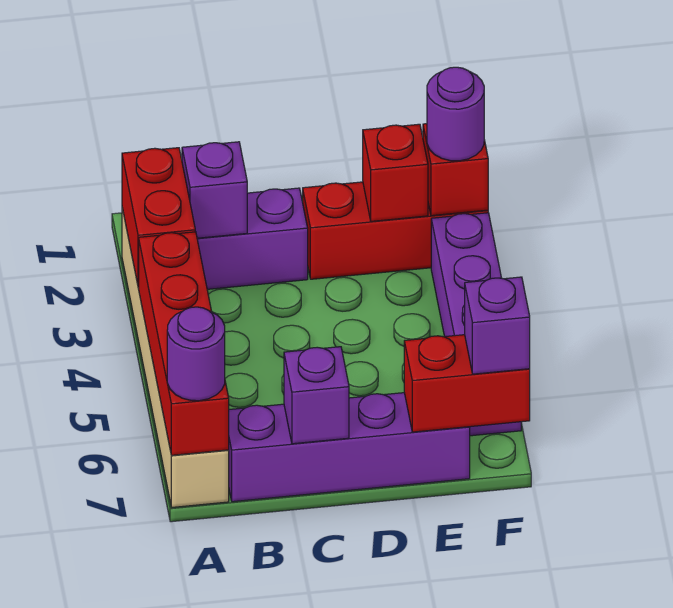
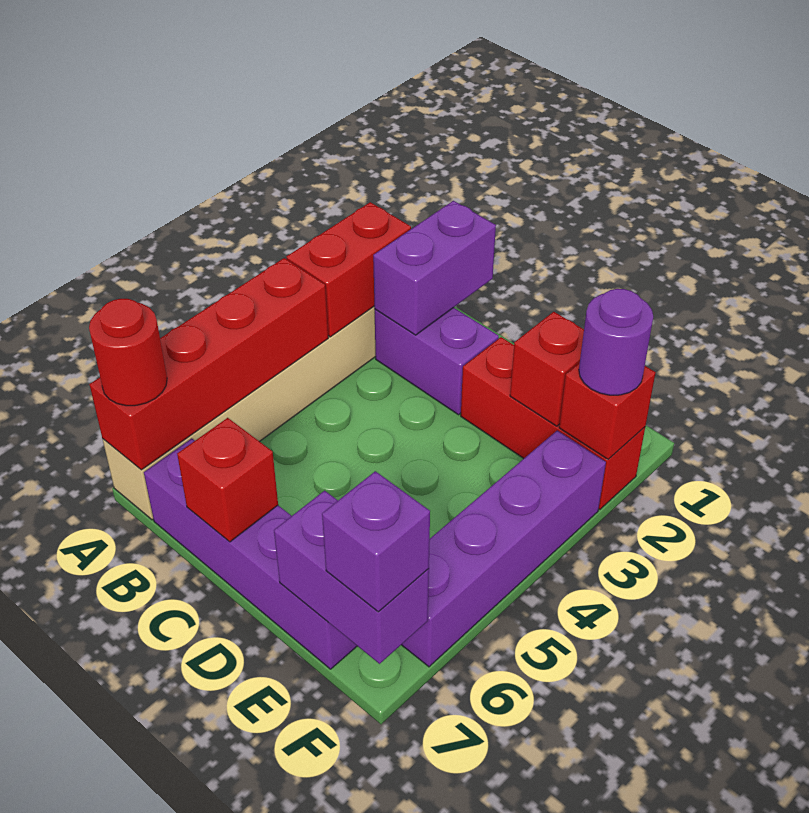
purple 1x1 round brick [167,307,225,401] -> red 1x1 round brick [89,299,167,406]
purple 1x1 brick [182,142,247,239] -> purple 1x2 brick [373,201,496,335]
purple 1x1 brick [284,347,349,444] -> red 1x1 brick [177,418,278,542]
red 1x2 brick [404,335,530,432] -> purple 1x2 brick [274,491,429,664]

